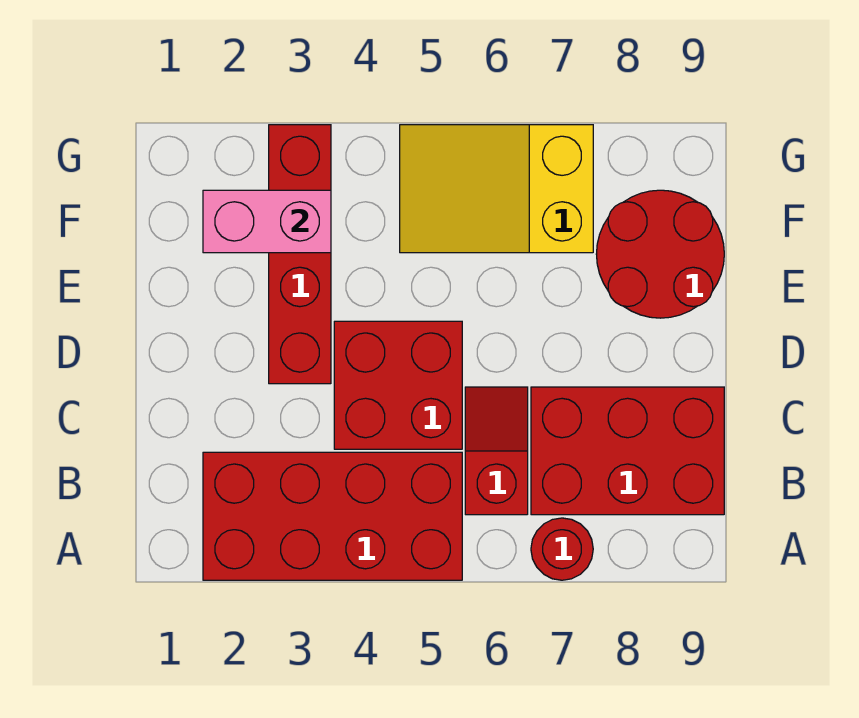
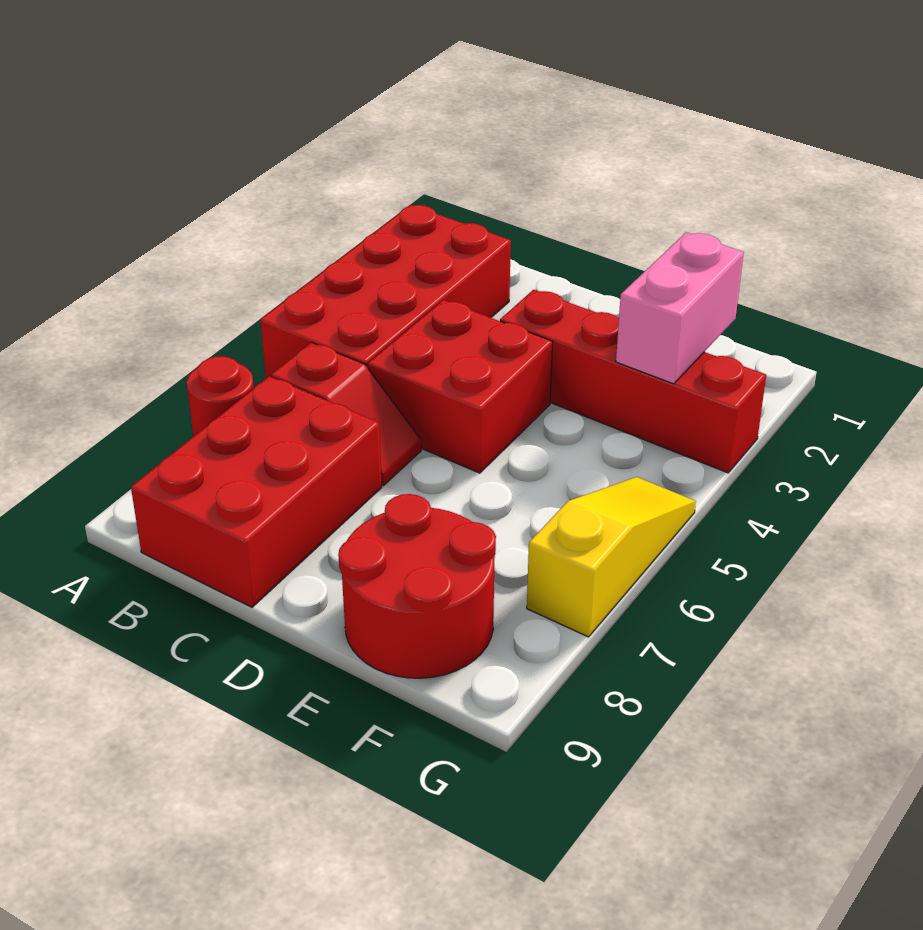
yellow 2x3 slope [400,125,593,253] -> yellow 1x3 slope [527,477,696,637]

